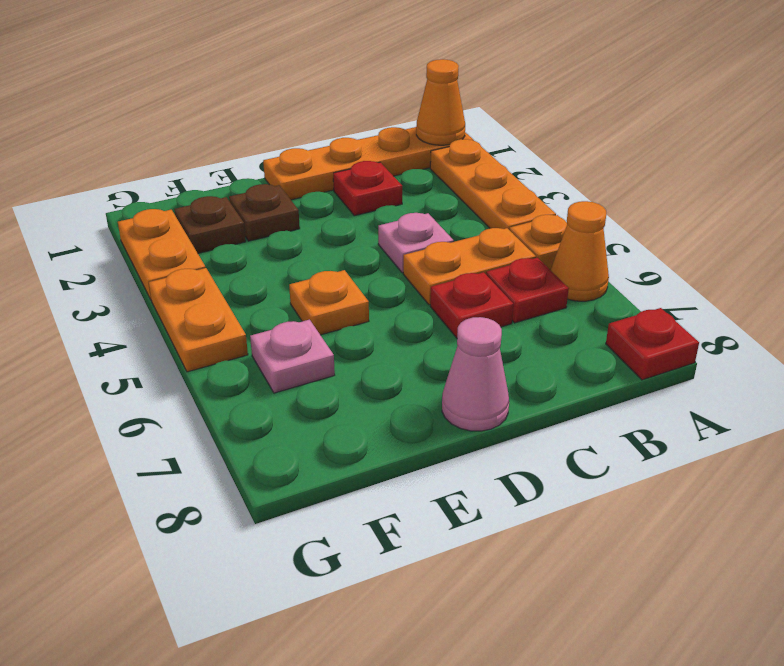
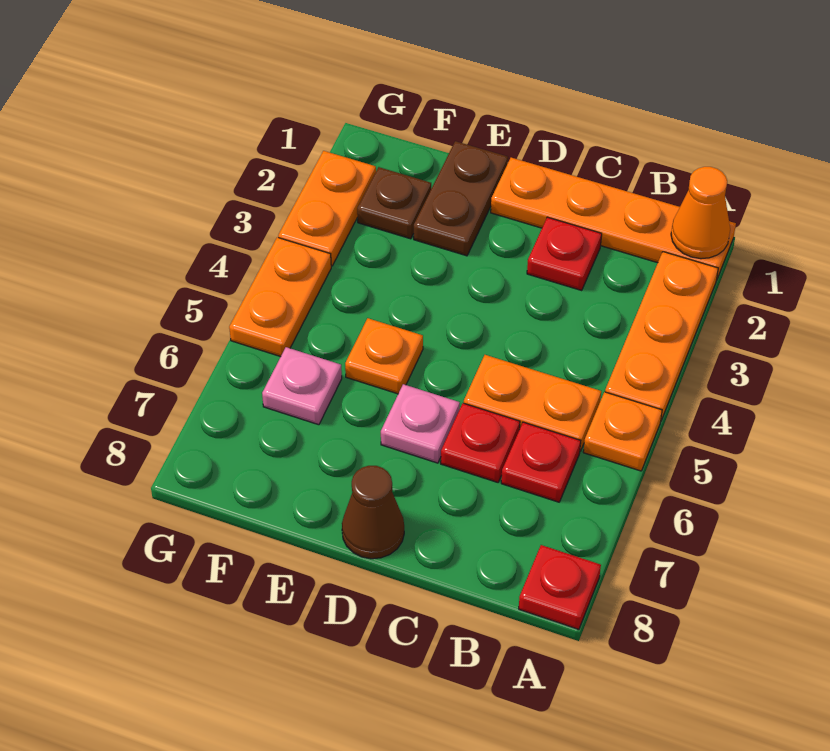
orange 1x1 cone [551,201,609,301] -> none
pink 1x1 plate [378,213,454,273] -> pink 1x1 plate moved to [381,384,460,463]
pink 1x1 cone [442,317,509,431] -> brown 1x1 cone [342,466,404,559]
brown 1x1 plate [229,184,300,241] -> brown 1x2 plate [414,141,508,256]

